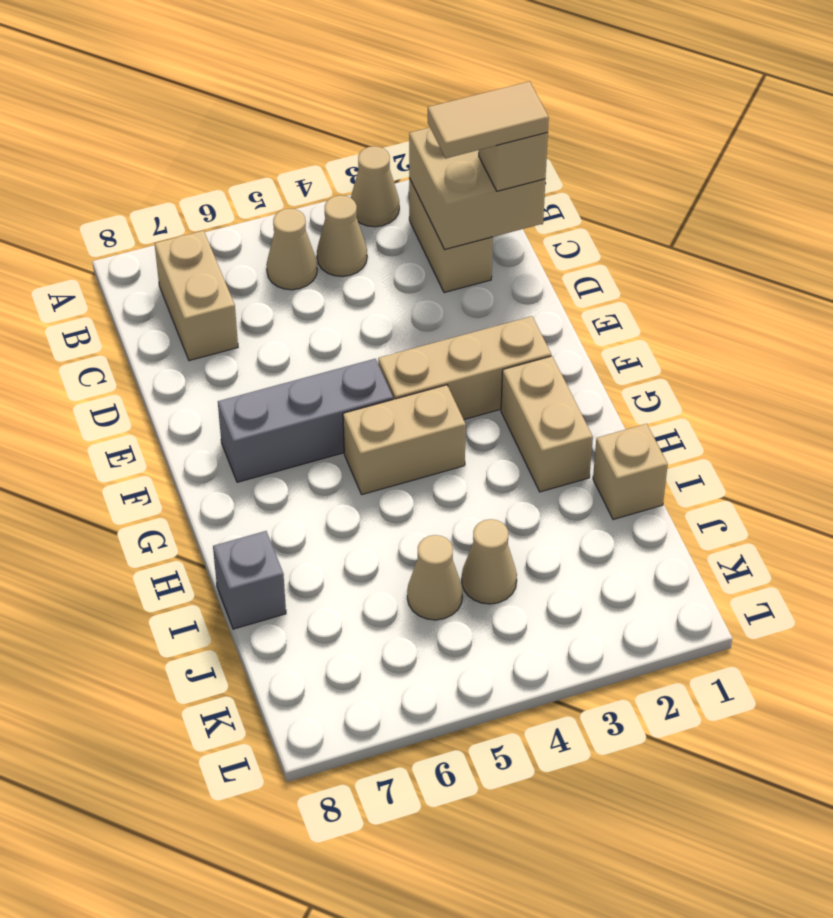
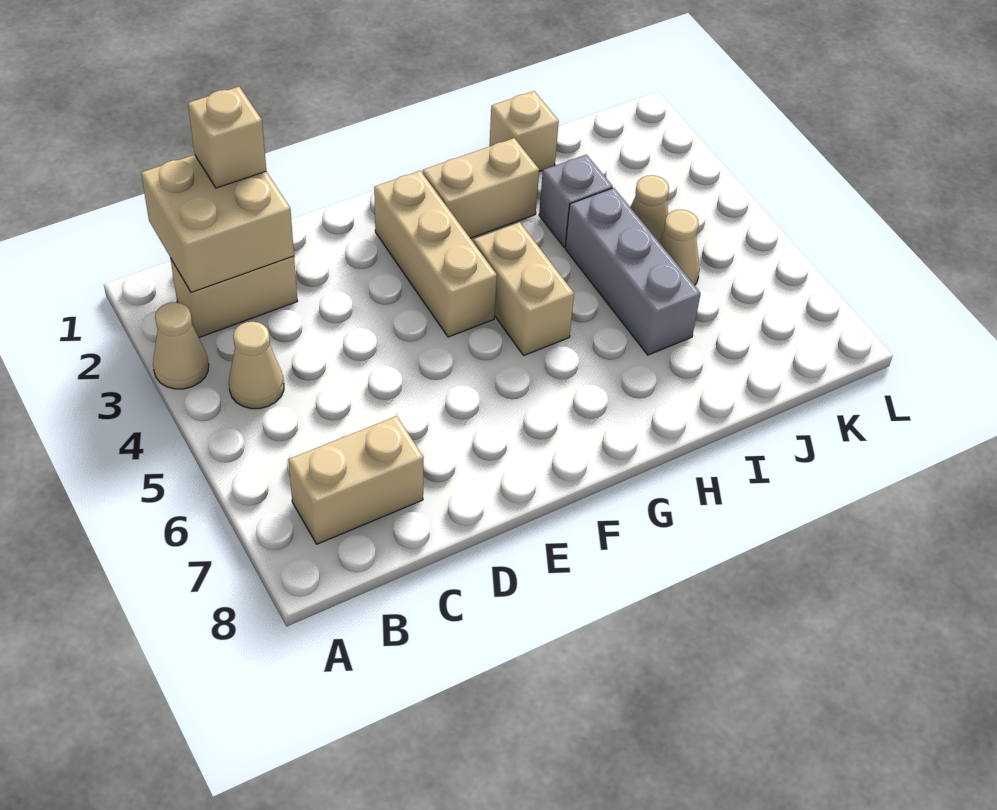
tan 1x1 cone [266,209,317,290] -> none
tan 1x2 tile [428,81,549,158] -> none
grey 1x3 brick [218,359,393,482] -> grey 1x3 brick moved to [565,188,701,355]
grey 1x1 brick [213,531,286,629] -> grey 1x1 brick moved to [539,155,613,247]

